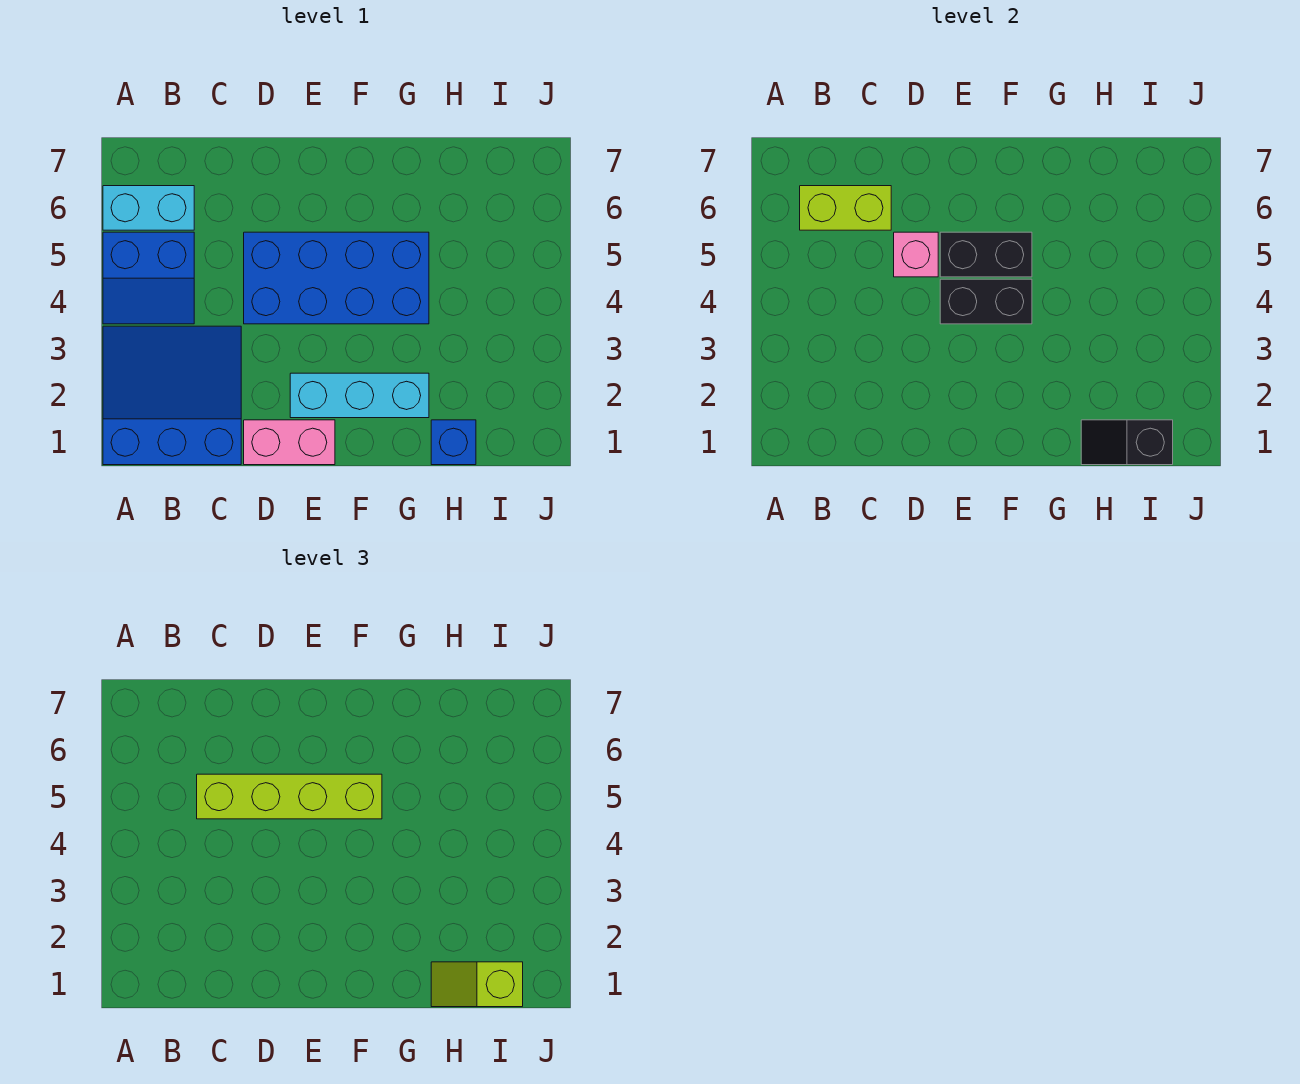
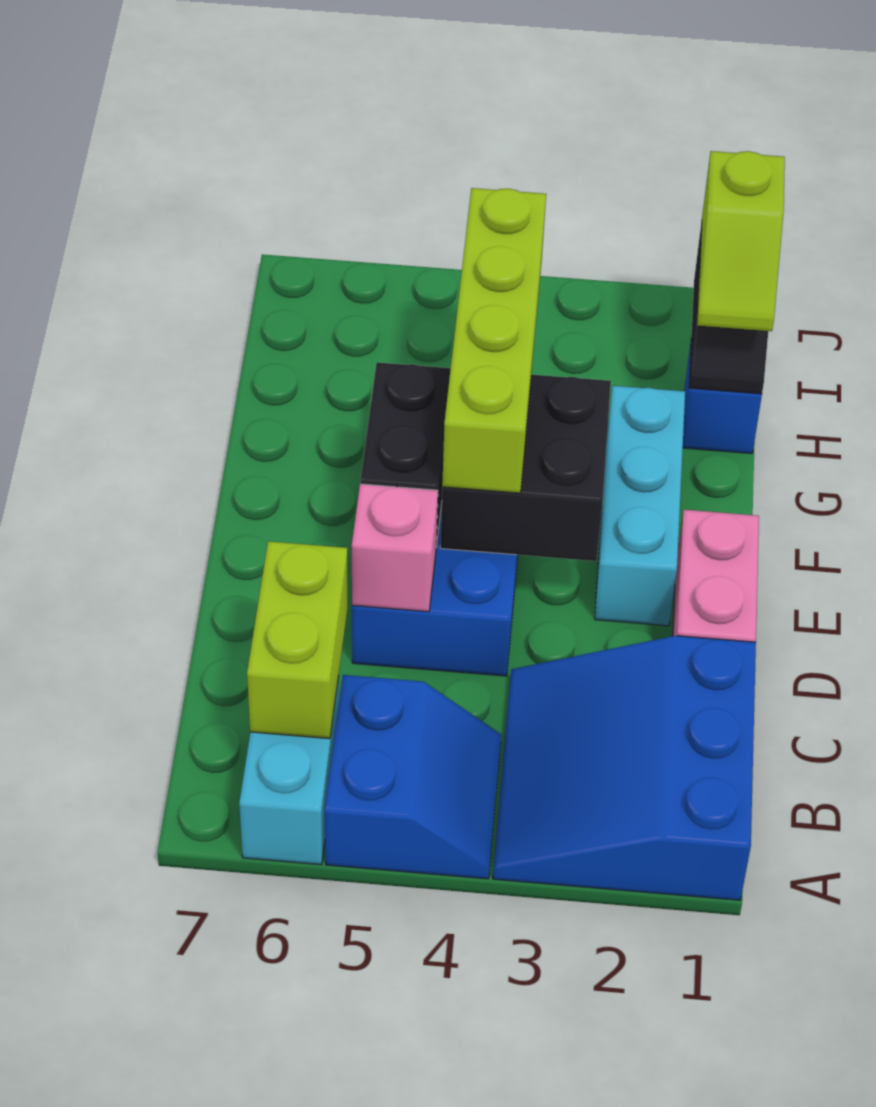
lime 1x4 brick [197,774,382,819] -> lime 1x4 brick moved to [442,188,546,493]
black 1x2 brick [940,279,1032,324] -> black 2x2 brick [440,375,611,561]

